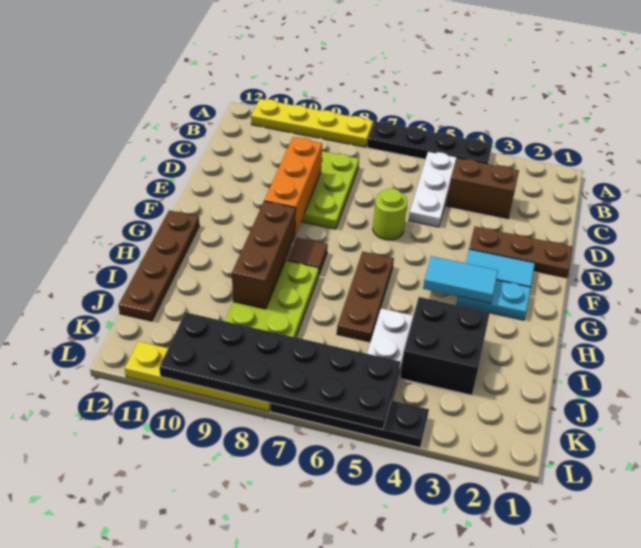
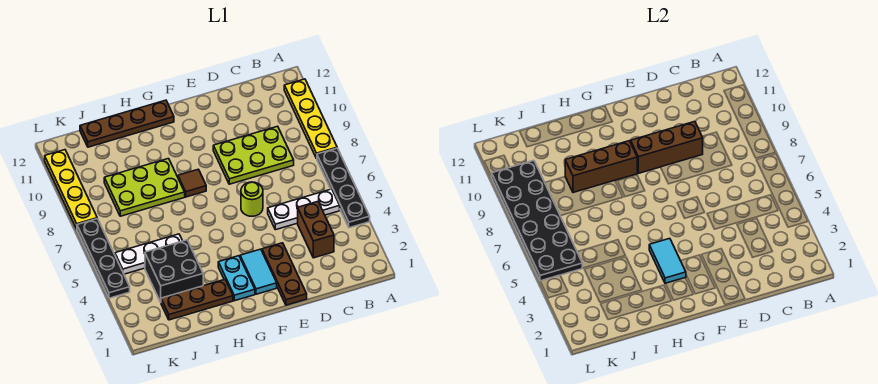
orange 1x3 brick [264,137,322,235] -> brown 1x3 brick [631,121,703,173]
brown 1x3 plate [337,251,394,342] -> brown 1x3 plate moved to [161,280,233,320]

